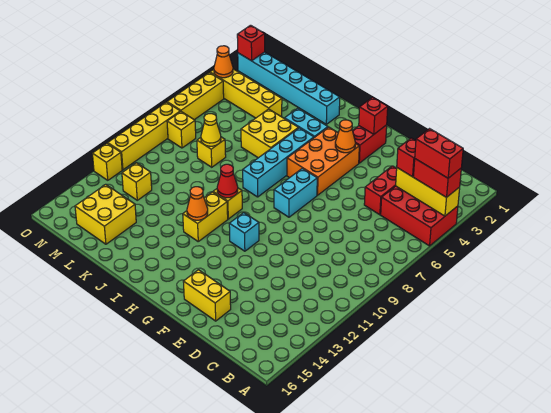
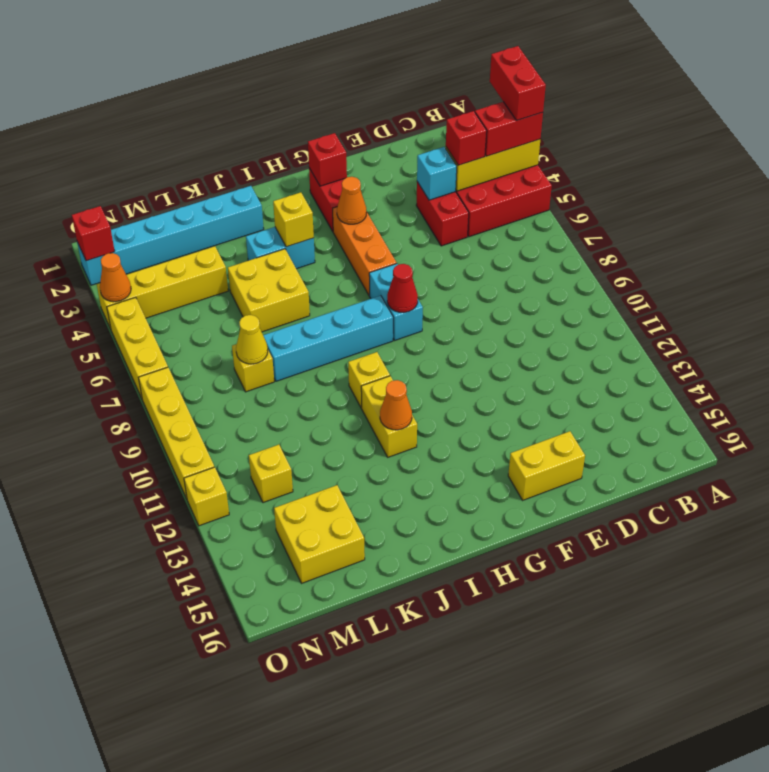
red 1x2 brick [415,129,463,178] -> red 1x2 brick turned to [490,46,546,121]
orange 2x3 brick [287,127,359,195] -> orange 1x3 brick [333,207,397,296]
cyan 1x1 brick [229,213,259,251] -> cyan 1x1 brick moved to [417,147,457,200]
cyan 1x4 brick [243,128,314,197] -> cyan 1x4 brick turned to [263,296,393,381]
red 1x1 cone [217,164,238,198] -> red 1x1 cone moved to [387,264,418,312]
yellow 1x1 brick [167,112,196,148] -> yellow 1x1 brick moved to [273,192,314,247]

